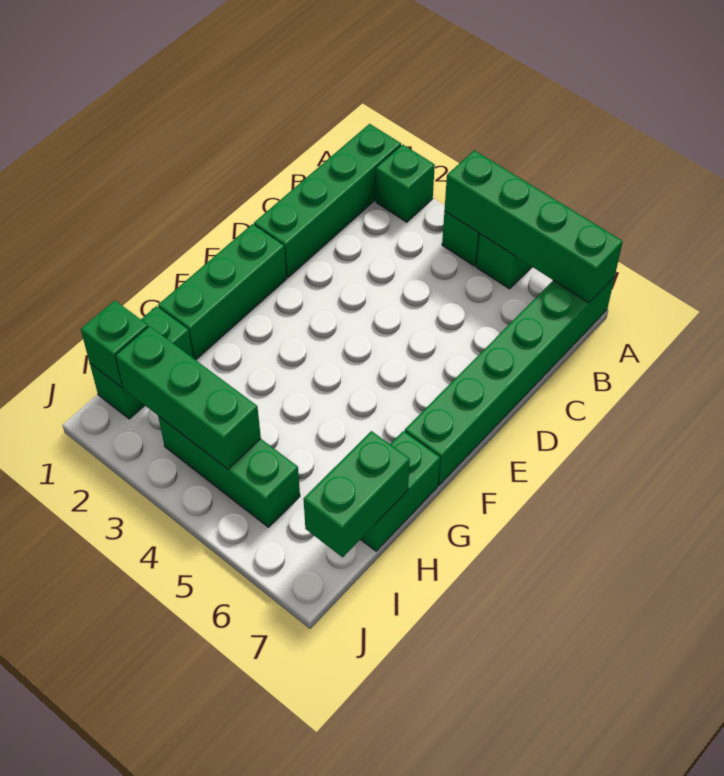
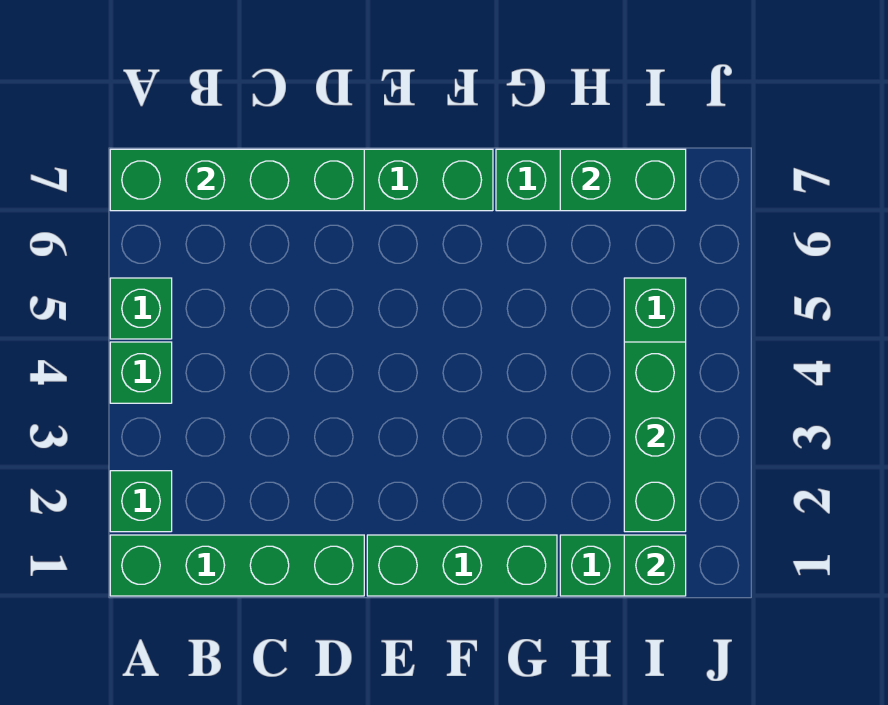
green 1x4 brick [444,150,623,303] -> green 1x4 brick turned to [110,149,364,211]

